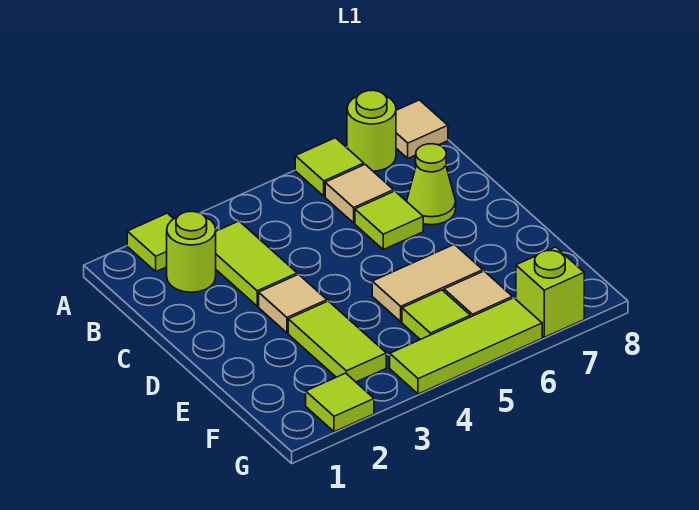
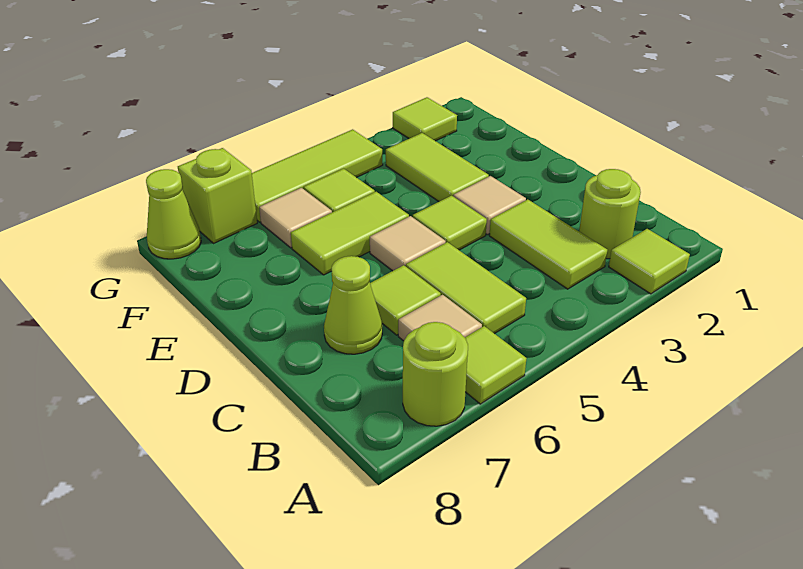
tan 1x1 tile [396,100,448,158] -> tan 1x1 tile moved to [370,216,446,271]
none -> lime 1x2 tile [406,242,526,334]
none -> lime 1x1 tile [413,195,487,250]
tan 1x2 tile [372,244,483,322] -> lime 1x2 tile [291,192,409,275]
none -> lime 1x1 cone [146,169,201,259]

